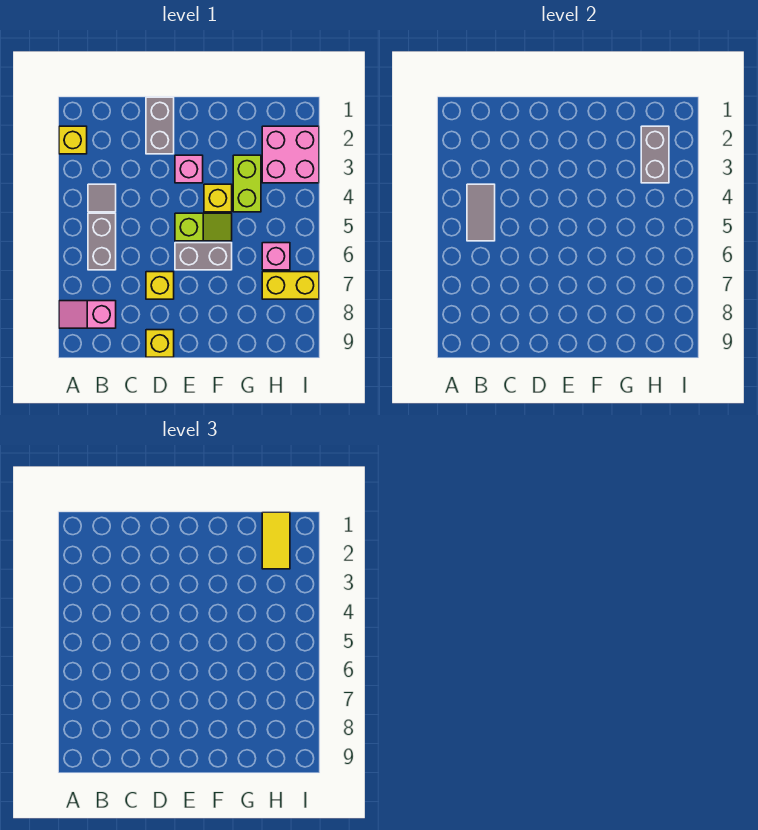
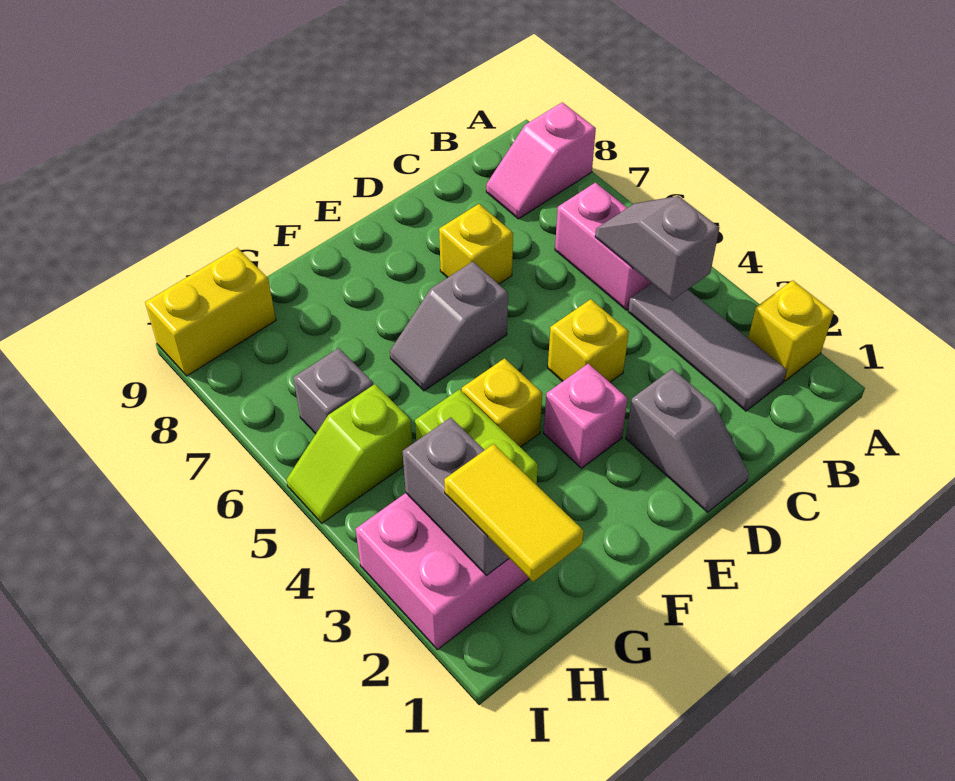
pink 1x2 slope [59,301,116,328] -> pink 1x2 slope turned to [486,102,596,219]
grey 1x1 tile [88,184,116,212] -> grey 1x3 tile [628,283,787,411]
grey 1x2 tile [467,184,495,241] -> grey 1x2 slope [595,196,719,300]
grey 1x2 brick [88,213,116,270] -> pink 1x2 brick [555,183,651,310]
grey 1x2 brick [146,97,174,154] -> grey 1x2 slope [626,369,749,512]
yellow 1x1 brick [146,330,174,357] -> yellow 1x1 brick moved to [548,299,629,382]
lime 1x2 slope [175,213,232,241] -> lime 1x2 slope moved to [286,384,412,523]
grey 1x2 brick [175,243,232,270] -> grey 1x2 slope [390,262,508,391]
pink 1x1 brick [262,243,290,270] -> grey 1x1 brick [293,348,373,434]
yellow 1x2 brick [262,272,319,299] -> yellow 1x2 brick moved to [145,248,276,376]

